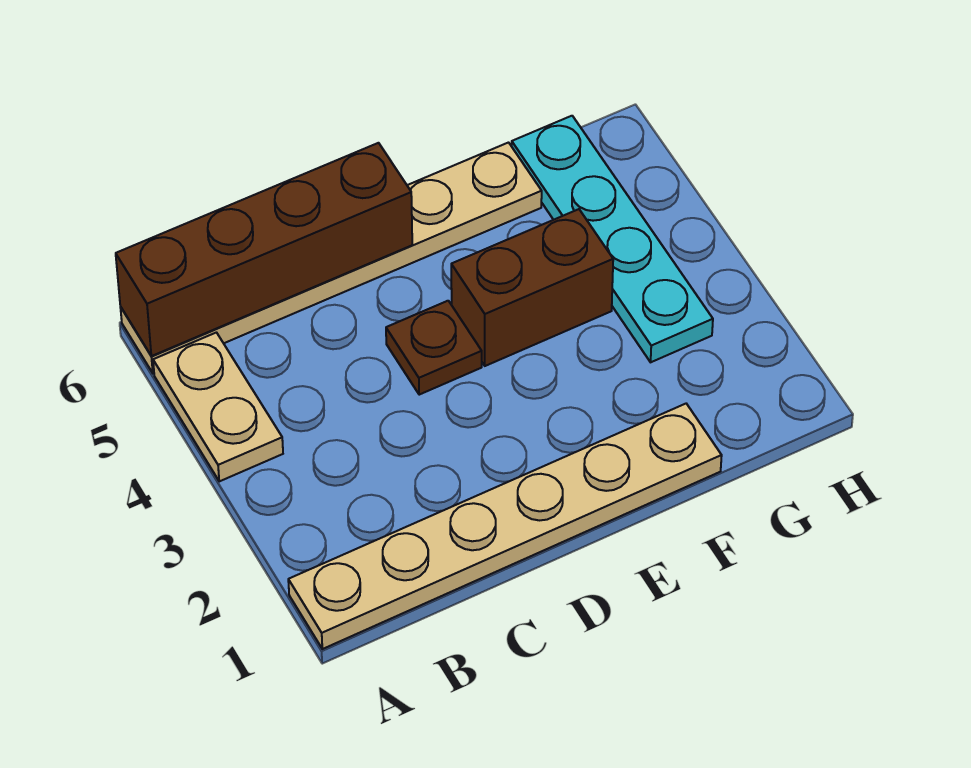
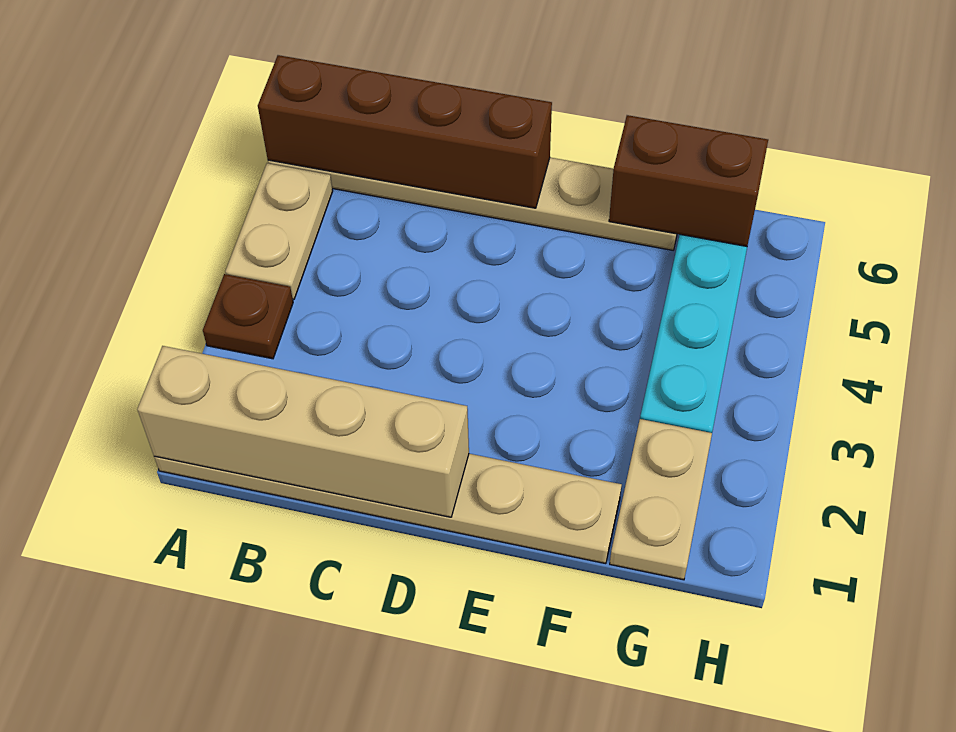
none -> tan 1x4 brick [137,346,469,517]
brown 1x1 plate [386,301,482,395] -> brown 1x1 plate moved to [203,274,293,359]
brown 1x2 brick [451,209,613,366] -> brown 1x2 brick moved to [609,115,768,246]
none -> tan 1x2 plate [610,419,712,580]

